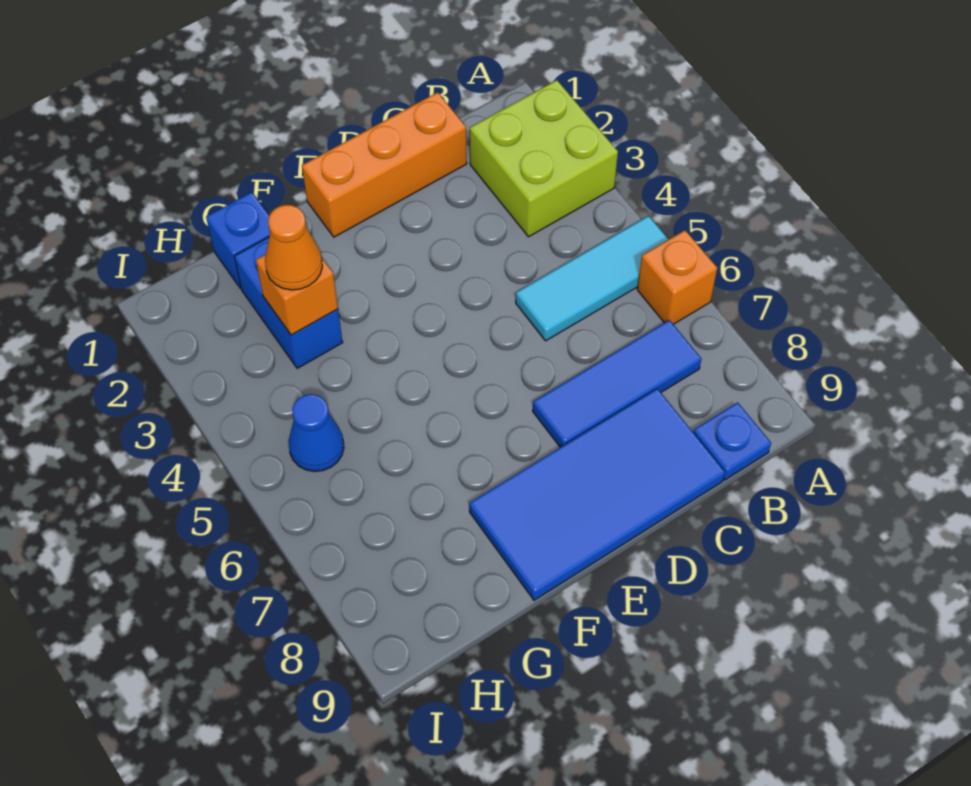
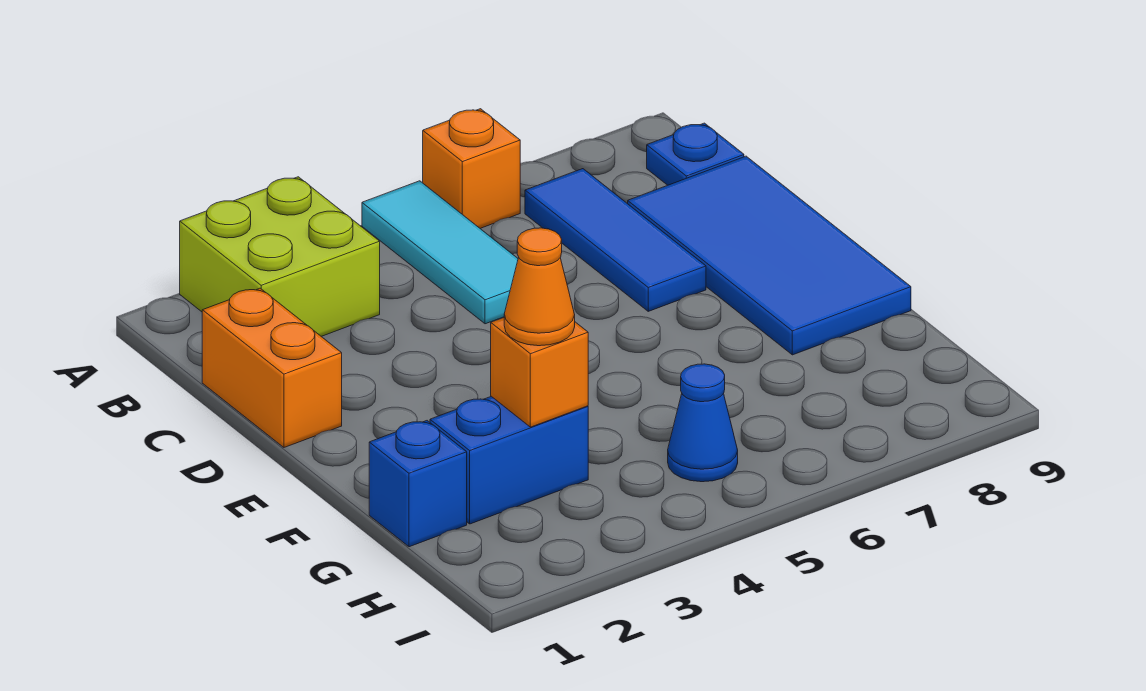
orange 1x3 brick [302,92,467,237] -> orange 1x2 brick [202,288,342,447]

